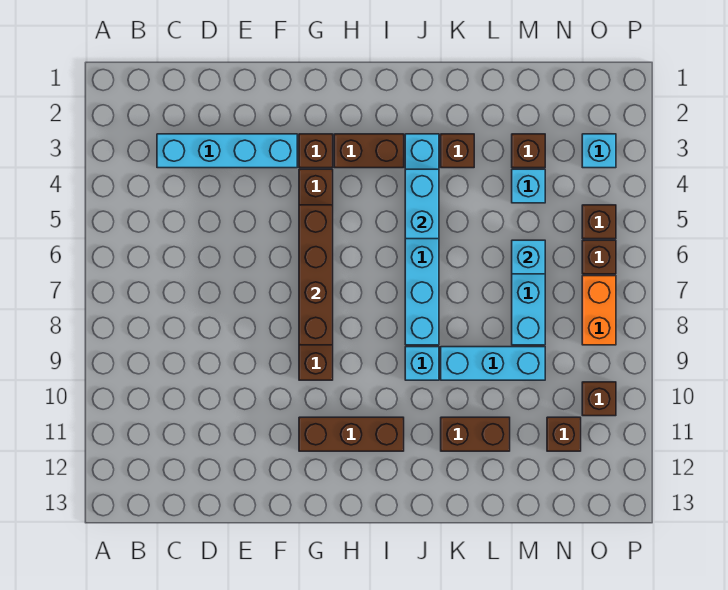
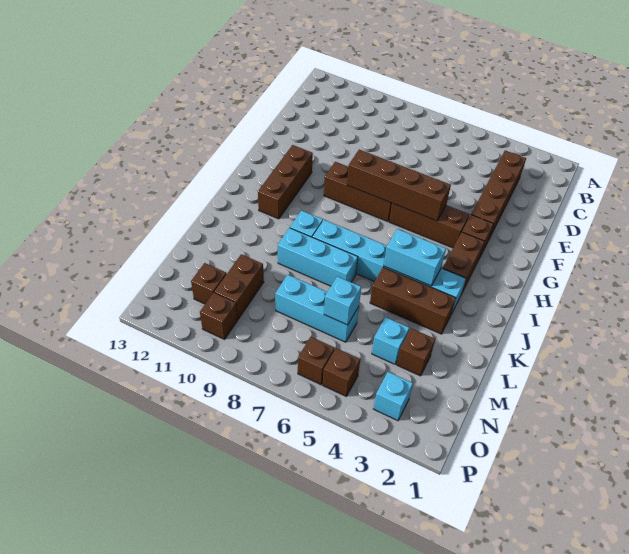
cyan 1x4 brick [157,134,297,168] -> brown 1x4 brick [471,151,526,239]
brown 1x1 brick [441,134,474,168] -> brown 1x3 brick [370,267,456,334]
cyan 1x3 brick [441,347,545,380] -> cyan 1x3 brick turned to [278,228,358,286]
brown 1x2 brick [441,417,510,451] -> brown 1x2 brick moved to [214,254,264,319]
orange 1x2 brick [582,276,616,345] -> none

